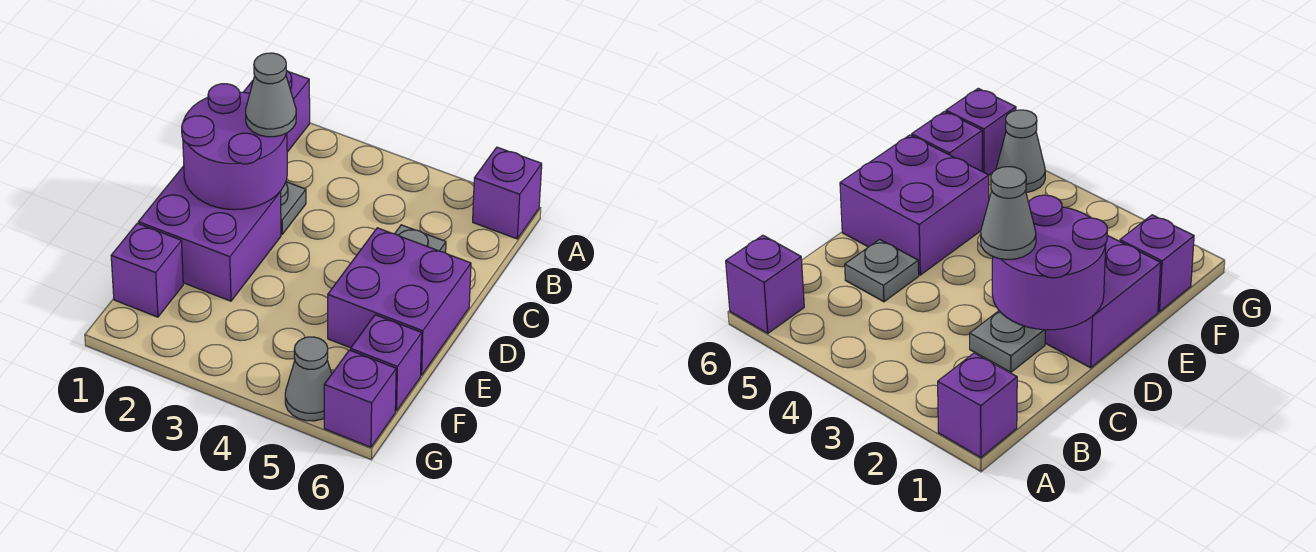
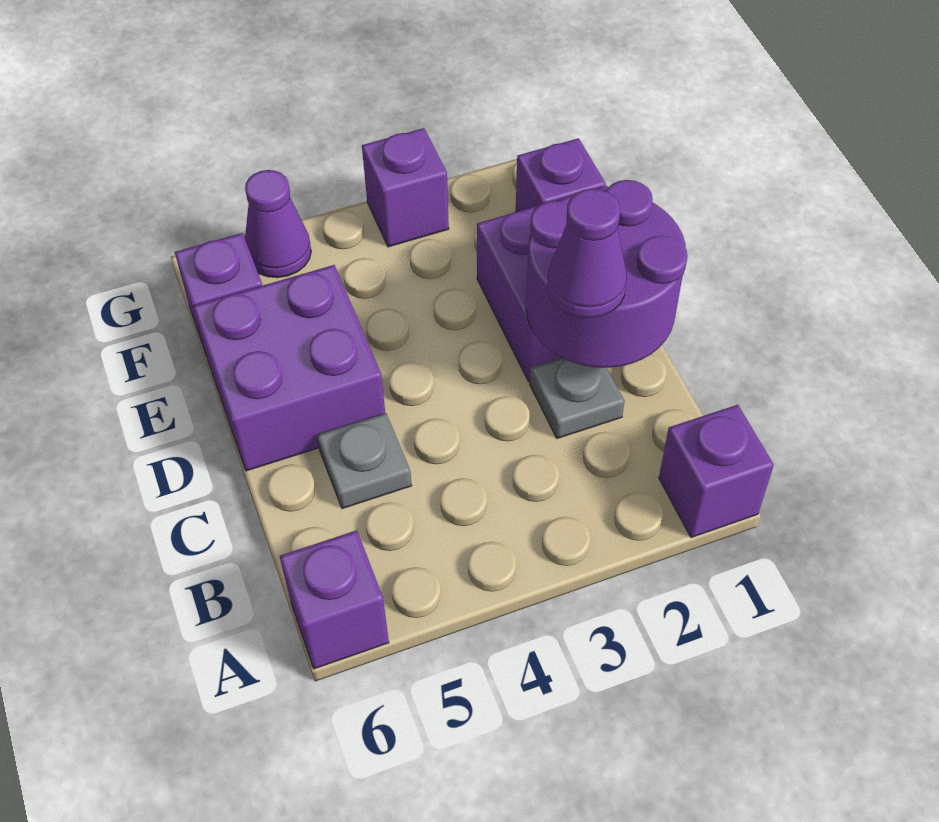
grey 1x1 cone [246,53,296,137] -> purple 1x1 cone [547,189,627,318]
grey 1x1 cone [285,337,332,421] -> purple 1x1 cone [245,170,311,278]
purple 1x1 brick [324,350,396,447] -> purple 1x1 brick moved to [362,128,449,247]

